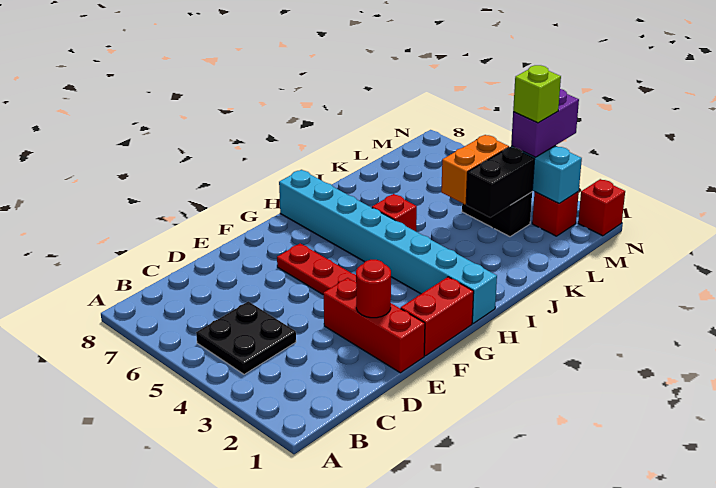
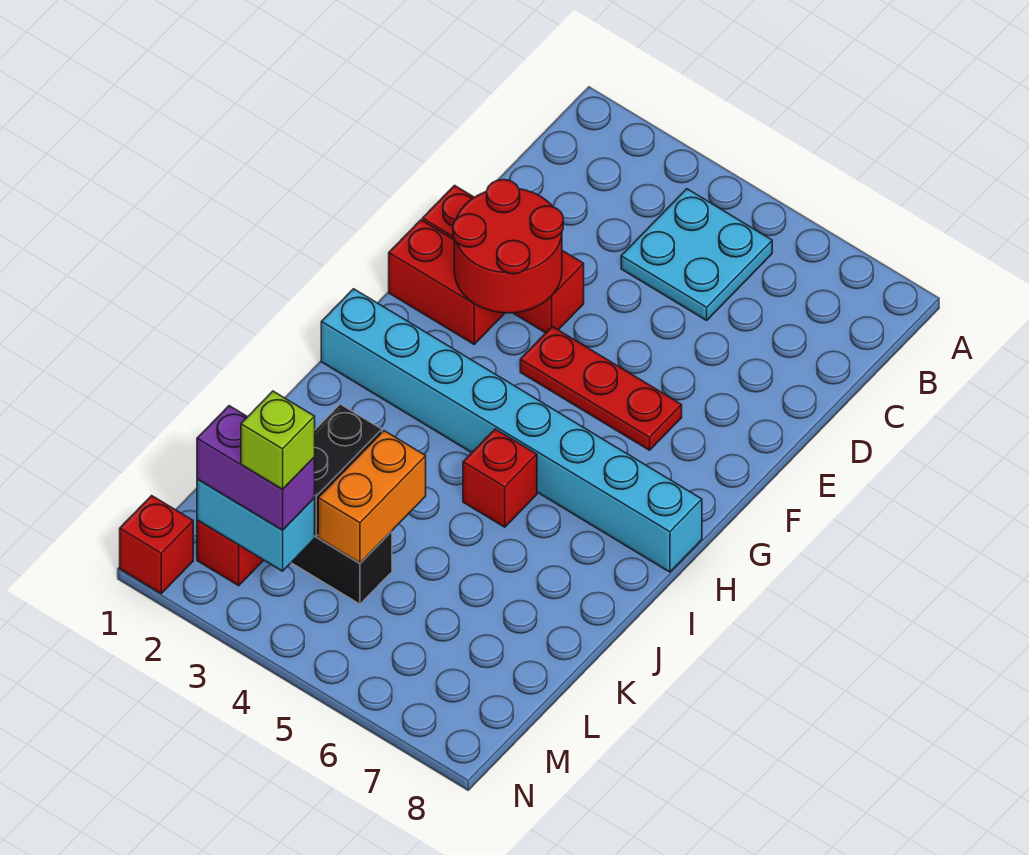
black 2x2 plate [196,301,296,374] -> cyan 2x2 plate [621,189,772,320]
red 1x1 round brick [356,260,391,318] -> red 2x2 round brick [453,180,563,313]
red 1x2 brick [401,277,474,356] -> red 1x2 brick turned to [389,220,505,344]
purple 1x2 brick [511,89,579,157] -> purple 1x2 brick turned to [197,406,315,530]

